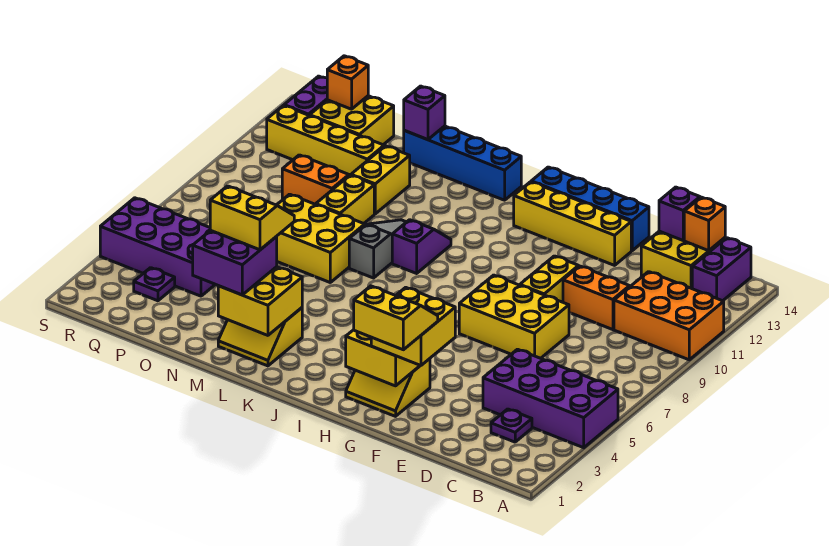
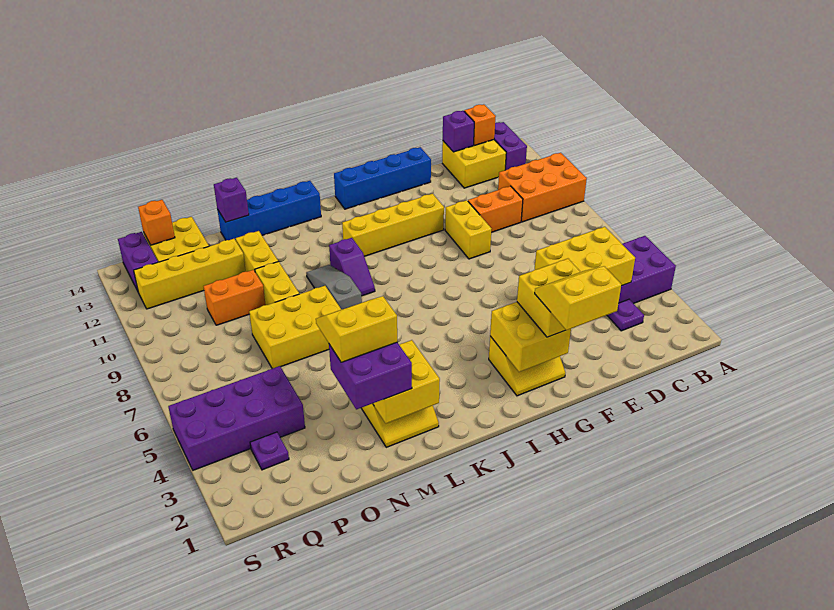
yellow 2x3 brick [459,275,569,358] -> yellow 2x3 brick moved to [535,227,635,286]
yellow 1x4 brick [514,182,631,265] -> yellow 1x4 brick moved to [342,194,444,256]
purple 1x2 slope [392,220,451,273] -> purple 1x2 slope turned to [329,238,375,296]

